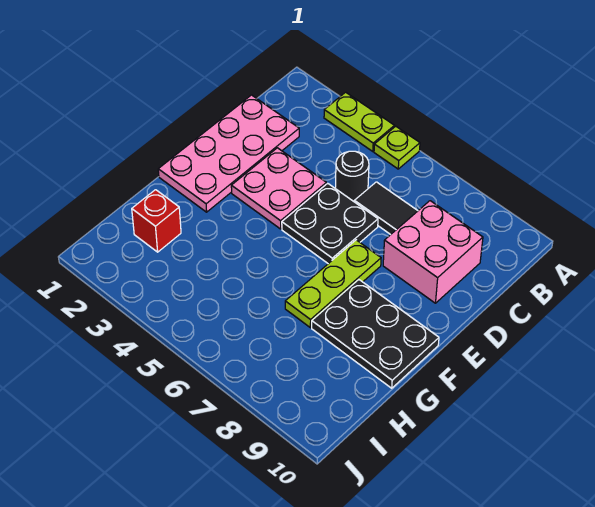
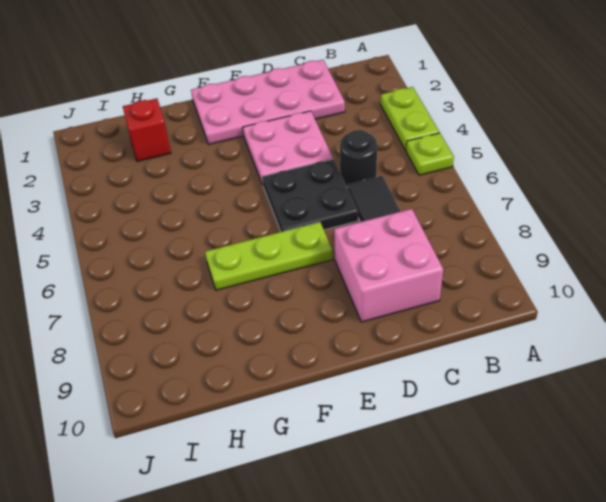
black 2x3 plate [312,280,439,388] -> none

